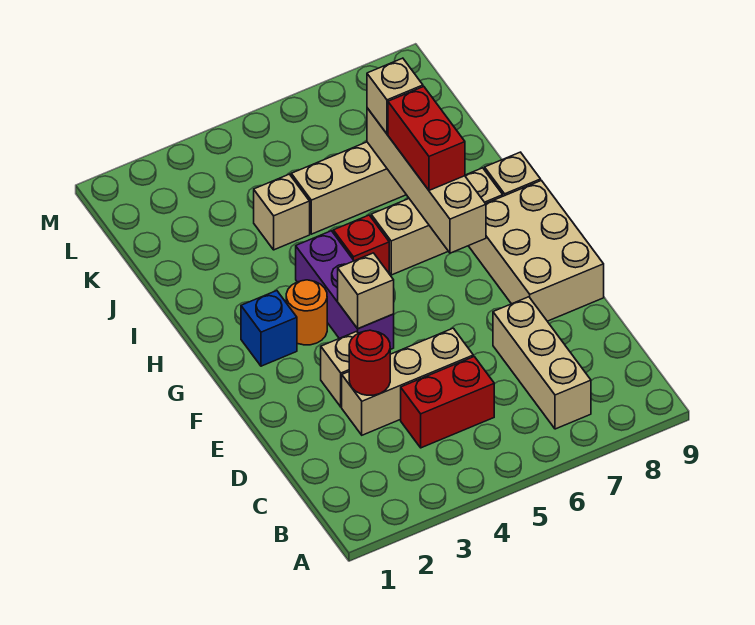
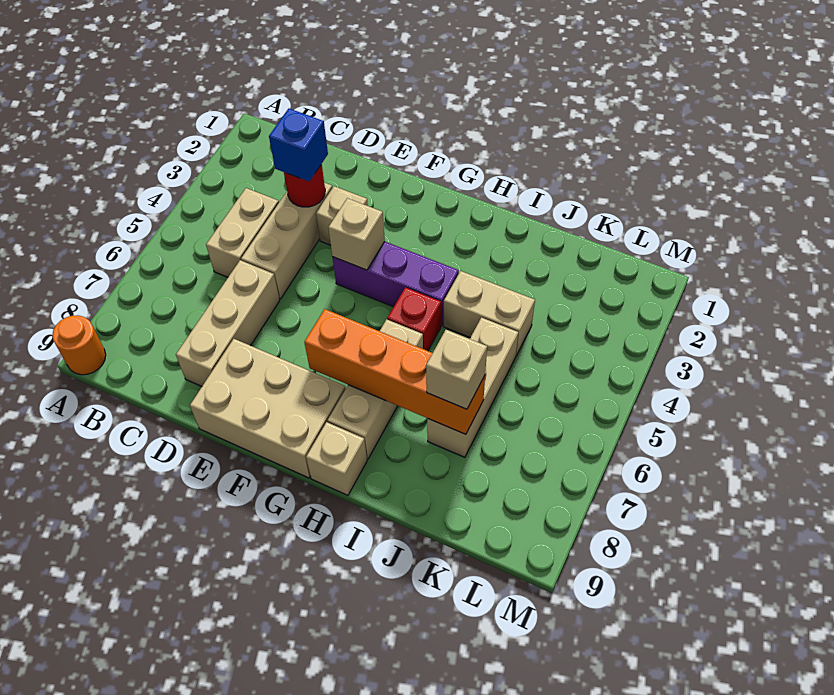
tan 1x3 brick [493,297,591,429] -> tan 1x3 brick turned to [176,260,280,386]
red 1x2 brick [401,357,494,448] -> tan 1x2 brick [206,188,279,277]
blue 1x1 brick [241,291,297,366] -> blue 1x1 brick moved to [269,109,328,181]
orange 1x1 round brick [286,280,327,345] -> orange 1x1 round brick moved to [52,315,106,375]
tan 1x4 brick [367,108,486,253] -> orange 1x4 brick [304,309,485,434]
red 1x2 brick [388,87,465,190] -> none
tan 1x1 brick [254,174,310,250] -> tan 1x2 brick [444,271,535,356]

